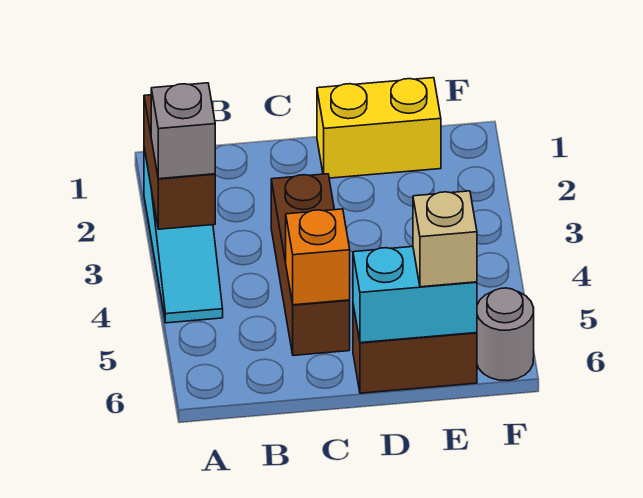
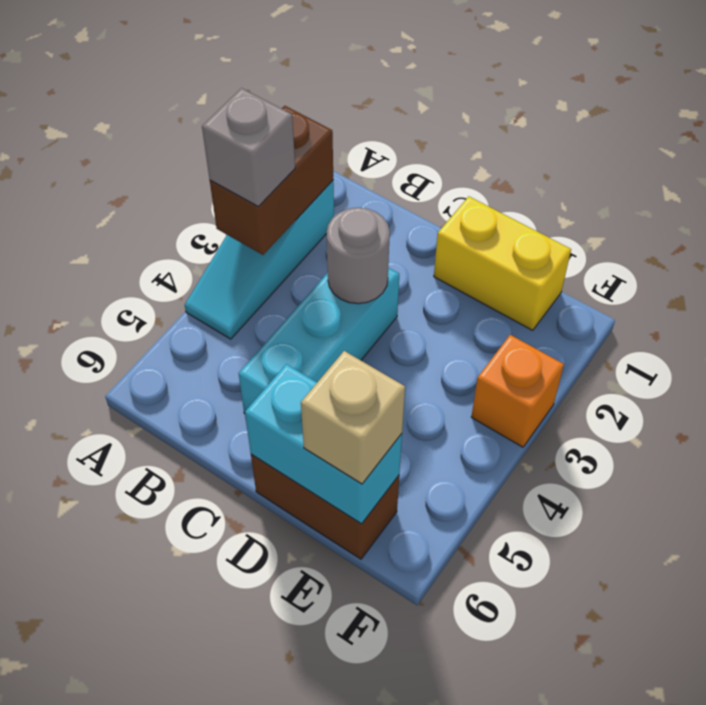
brown 1x3 brick [271,174,350,355] -> cyan 1x3 brick [239,268,399,414]
orange 1x1 brick [286,209,350,305] -> orange 1x1 brick moved to [471,335,564,447]
grey 1x1 round brick [477,288,534,381] -> grey 1x1 round brick moved to [327,208,390,304]

